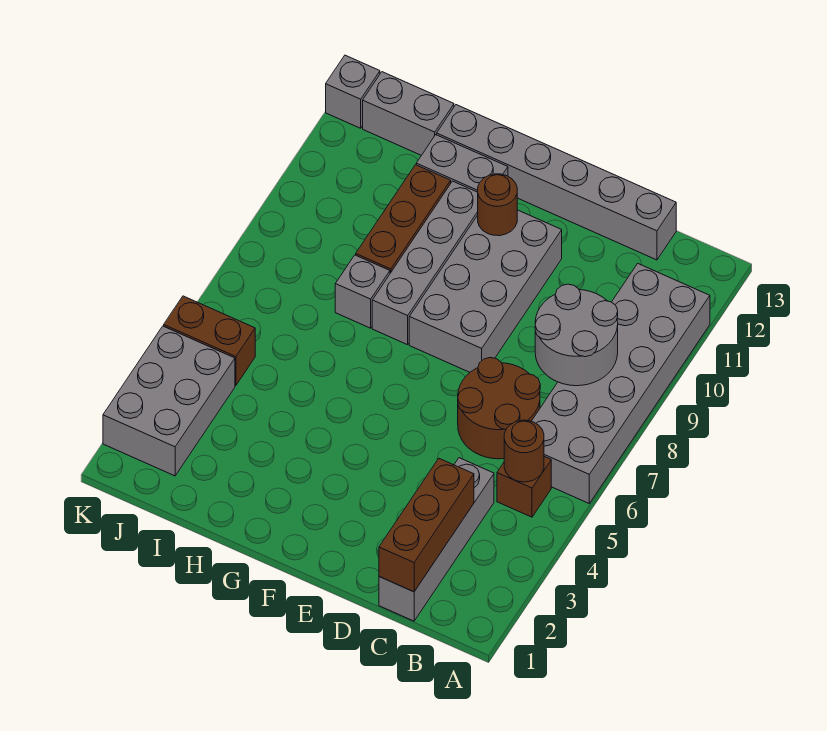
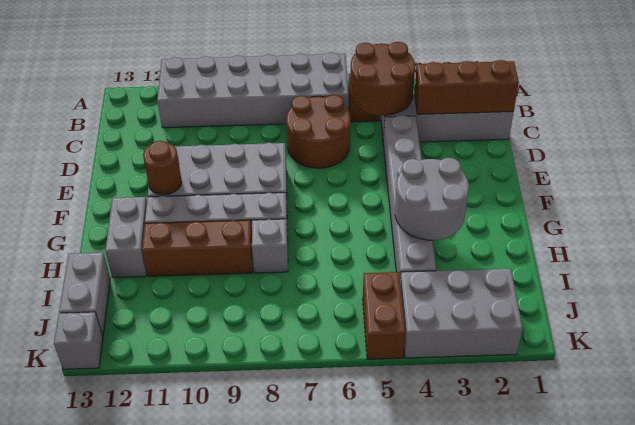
brown 1x1 round brick [504,420,544,482] -> brown 2x2 round brick [350,42,415,115]
grey 2x2 round brick [535,284,618,386] -> grey 2x2 round brick moved to [395,158,469,240]
grey 1x6 brick [437,105,676,260] -> grey 1x6 brick moved to [383,115,436,278]

